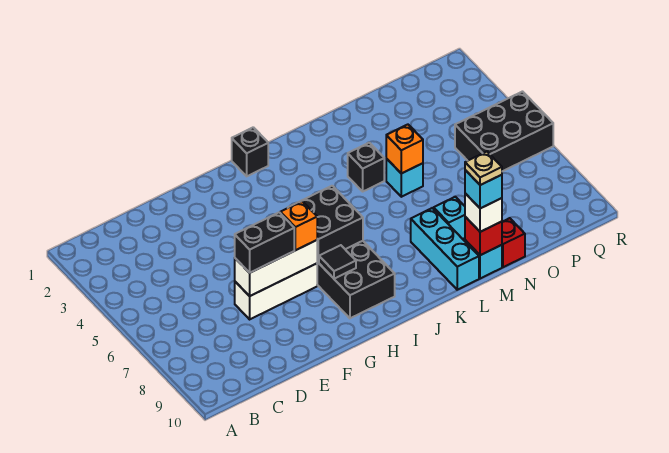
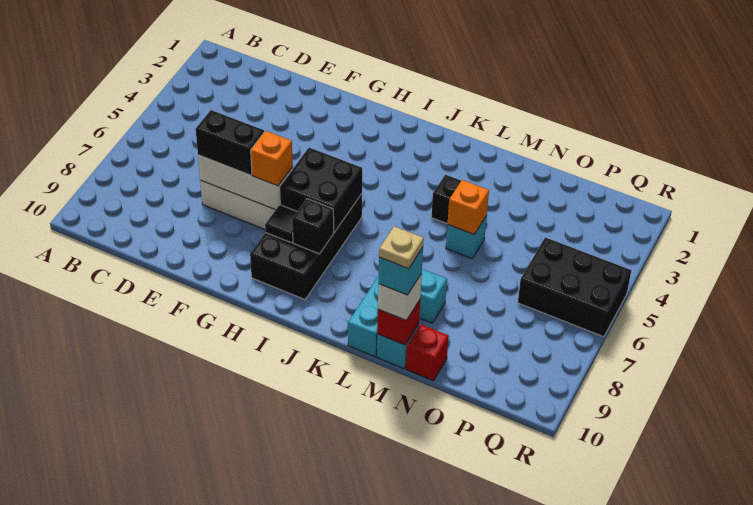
black 1x1 brick [232,127,268,176] -> black 1x1 brick moved to [292,199,334,254]

